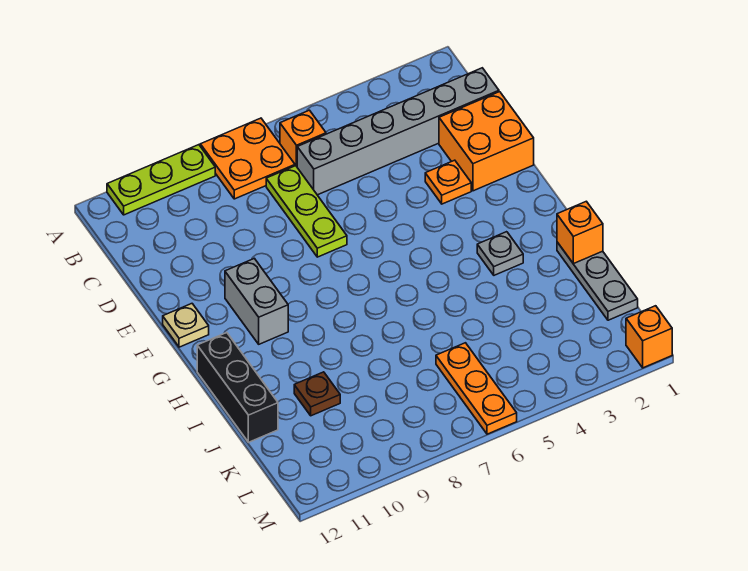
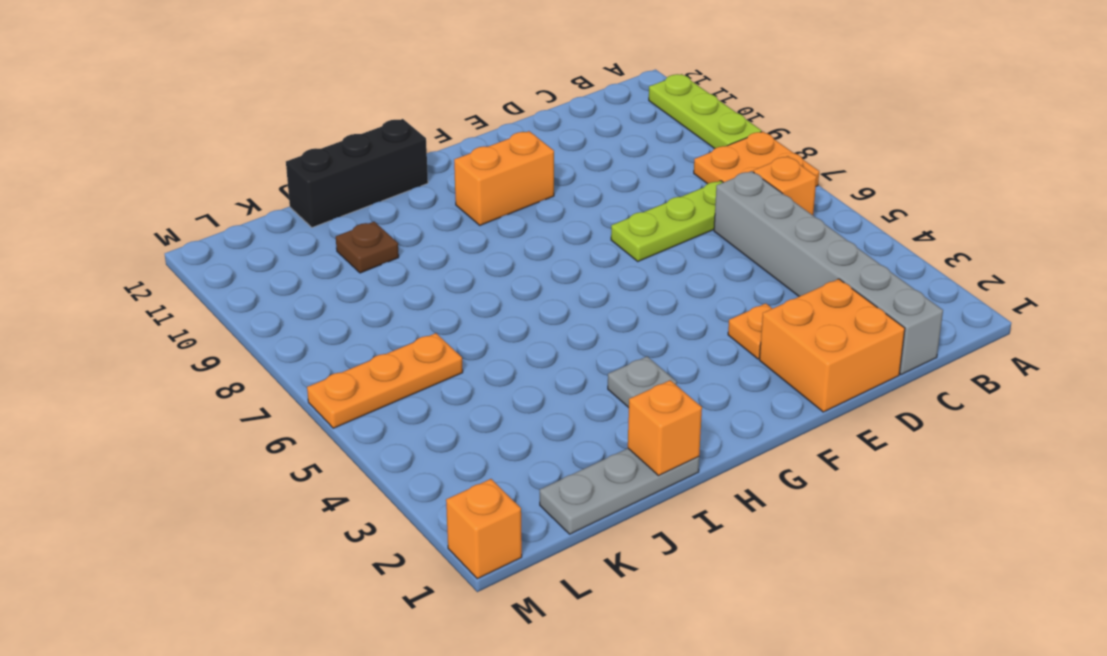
grey 1x2 brick [225,258,288,344] -> orange 1x2 brick [454,131,554,225]
tan 1x1 plate [163,304,209,347] -> none

